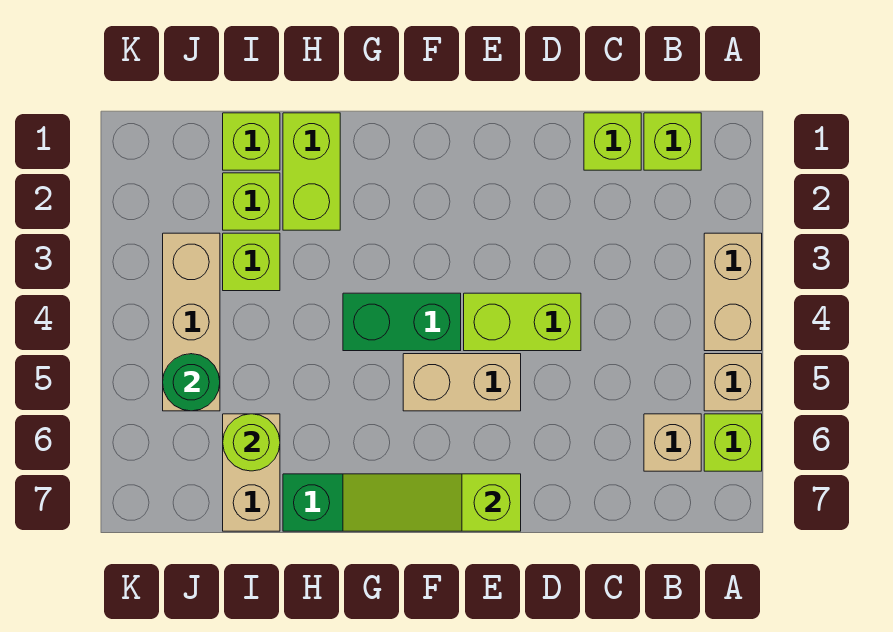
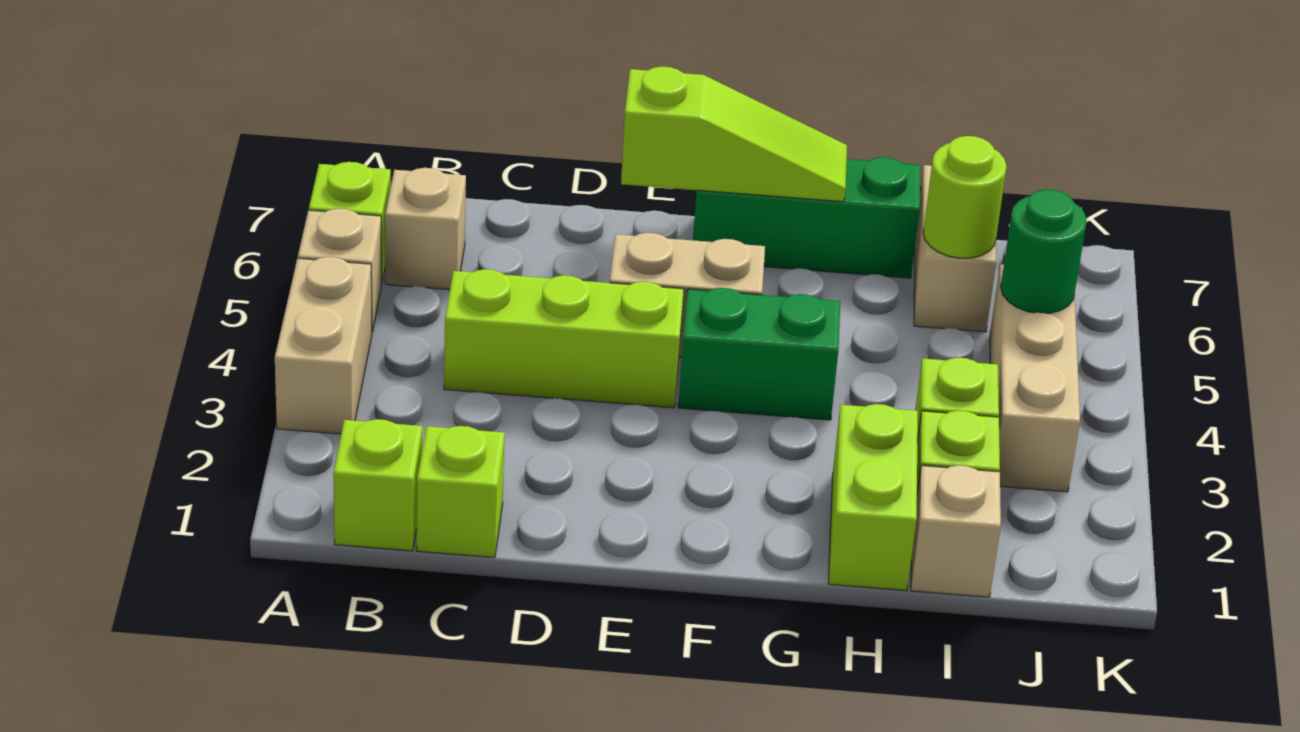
lime 1x2 brick [464,293,581,351] -> lime 1x3 brick [444,269,684,408]
lime 1x1 brick [223,113,280,170] -> tan 1x1 brick [911,465,1001,597]

